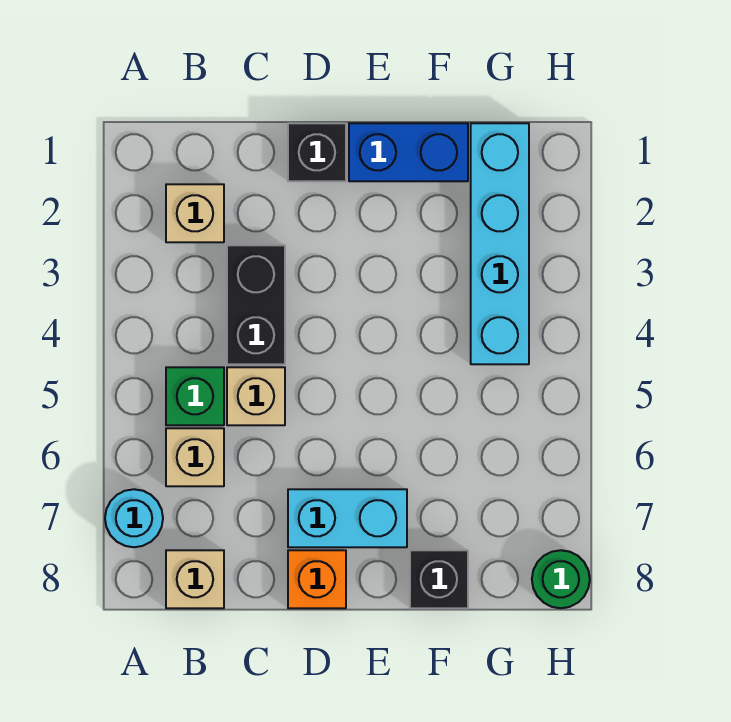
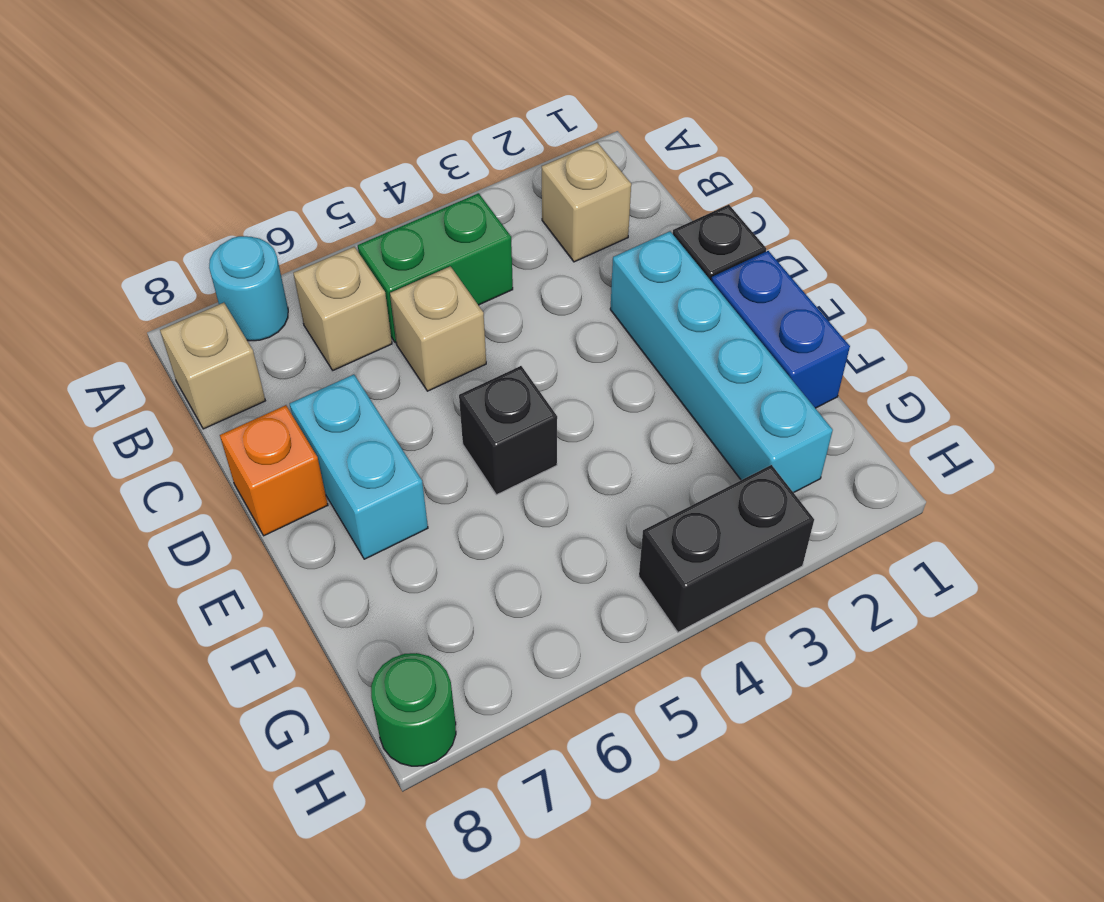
green 1x1 brick [166,367,224,425] -> green 1x2 brick [358,193,513,343]
black 1x2 brick [227,245,285,364] -> black 1x2 brick moved to [639,465,814,632]
black 1x1 brick [410,550,468,608] -> black 1x1 brick moved to [459,366,557,495]
cyan 1x4 brick [471,123,529,364] -> cyan 1x4 brick turned to [610,231,833,493]

